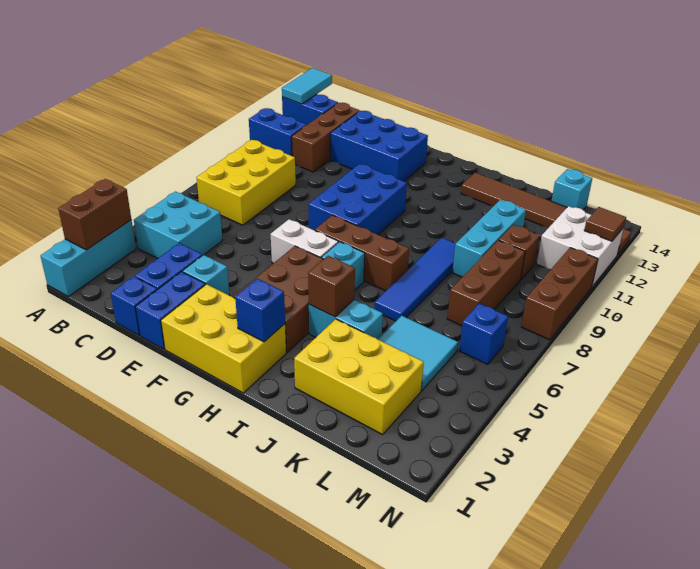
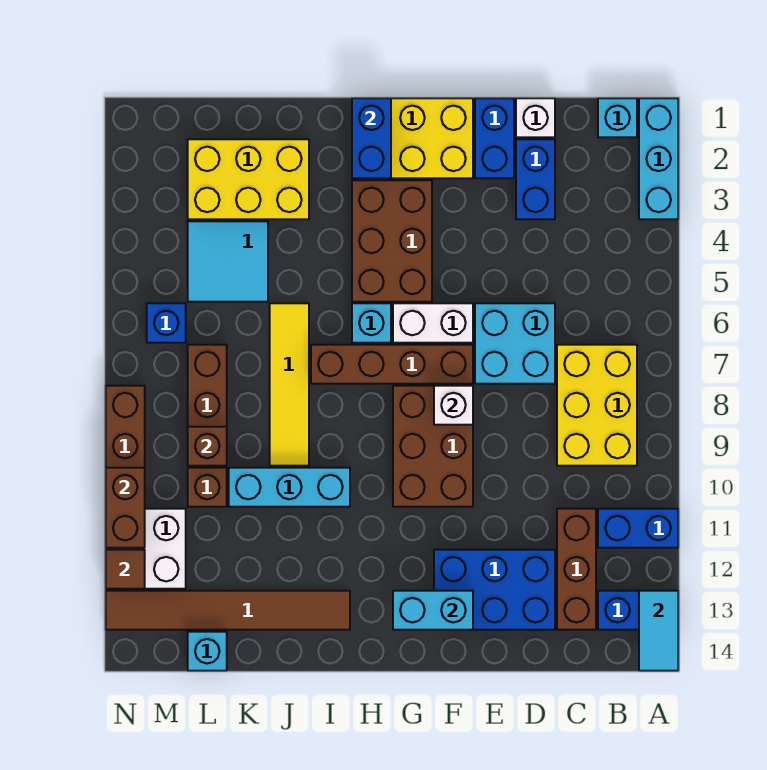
brown 1x2 brick [58,179,131,250] -> brown 1x2 brick moved to [106,468,145,548]
cyan 2x2 brick [134,192,223,259] -> cyan 2x2 brick moved to [475,303,555,384]
blue 1x1 brick [111,276,157,335] -> white 1x1 brick [516,98,555,137]
cyan 1x1 brick [182,255,230,295] -> cyan 1x1 brick moved to [598,98,637,137]
blue 2x3 brick [308,164,407,235] -> brown 2x3 brick [393,386,473,507]
none -> white 1x1 brick [434,386,473,425]
brown 1x3 brick [315,215,409,291] -> brown 1x4 brick [311,345,473,384]
blue 1x1 brick [235,279,285,342] -> blue 1x2 brick [352,98,391,178]
cyan 1x2 brick [309,300,383,339] -> cyan 1x2 brick moved to [393,591,473,630]
brown 1x1 brick [308,256,355,317] -> brown 1x1 brick moved to [188,427,227,466]
blue 1x4 tile [375,238,456,321] -> yellow 1x4 tile [270,303,309,466]
cyan 1x3 brick [452,200,526,277] -> cyan 1x3 brick turned to [229,468,350,507]

